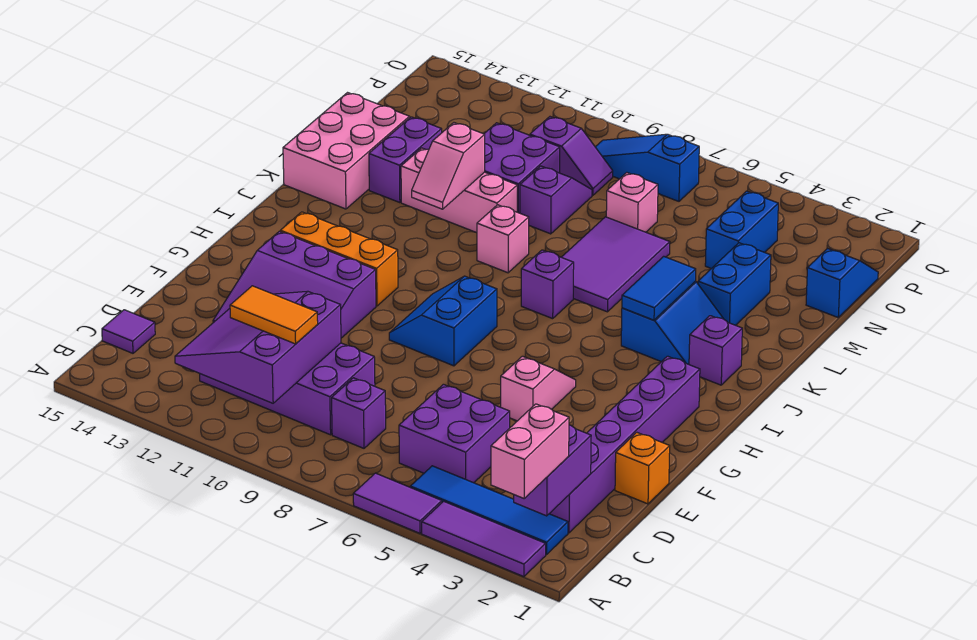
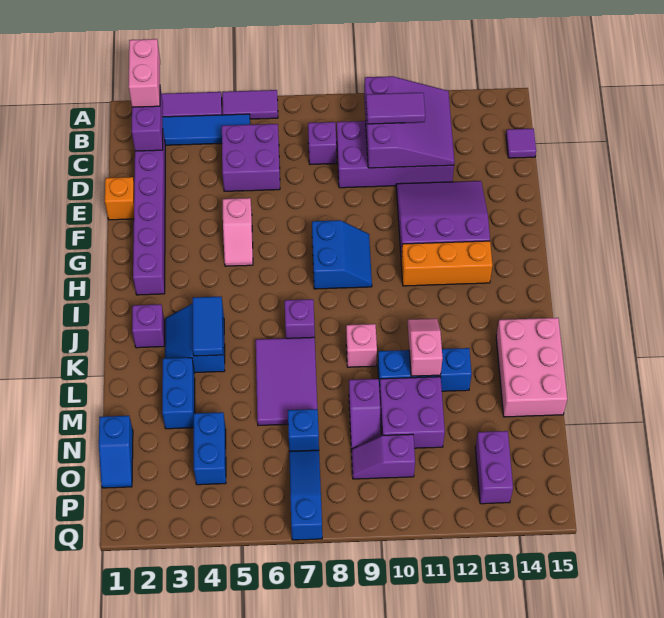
orange 1x2 tile [230,286,318,344] -> purple 1x2 tile [366,93,425,124]
pink 1x3 brick [401,148,517,233] -> blue 1x3 brick [378,348,472,391]
purple 1x2 brick [369,117,442,203] -> purple 1x2 brick moved to [475,431,513,504]
pink 1x1 brick [606,173,658,232] -> blue 1x1 brick [288,409,319,451]
blue 1x3 slope [596,134,699,201] -> blue 1x3 slope turned to [289,450,322,540]

